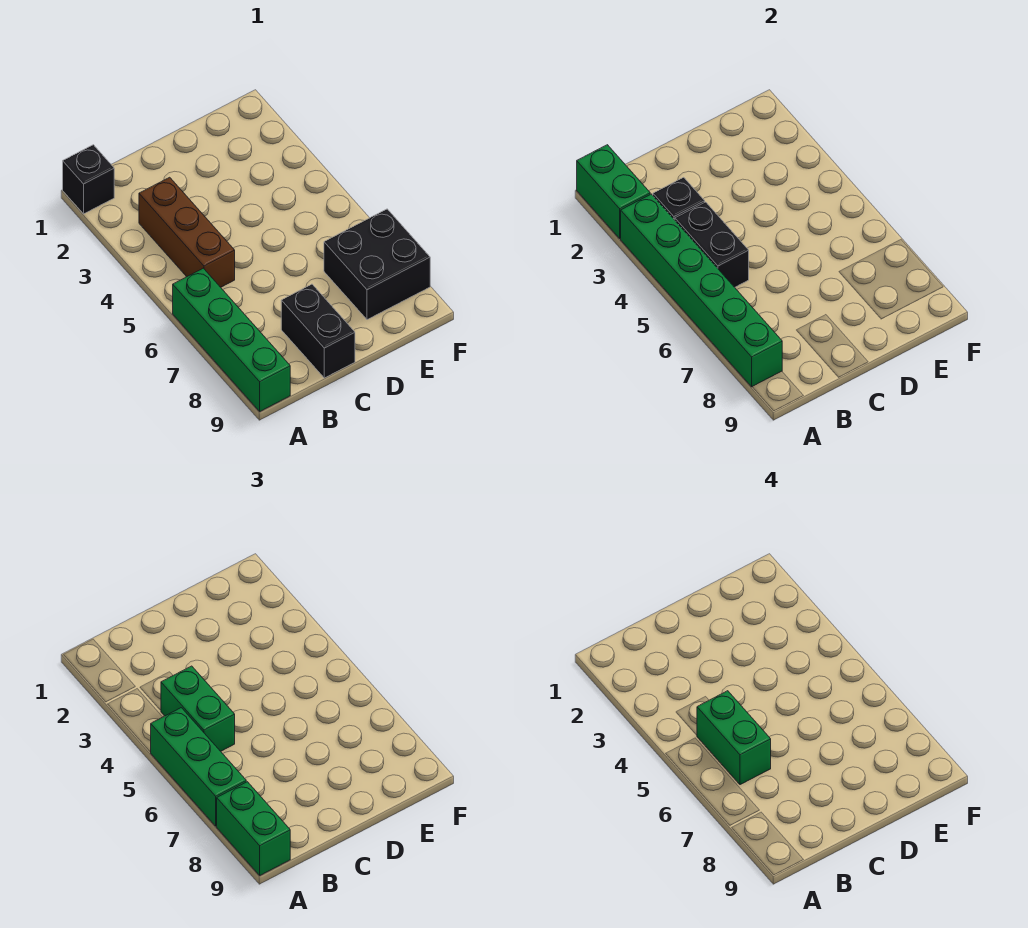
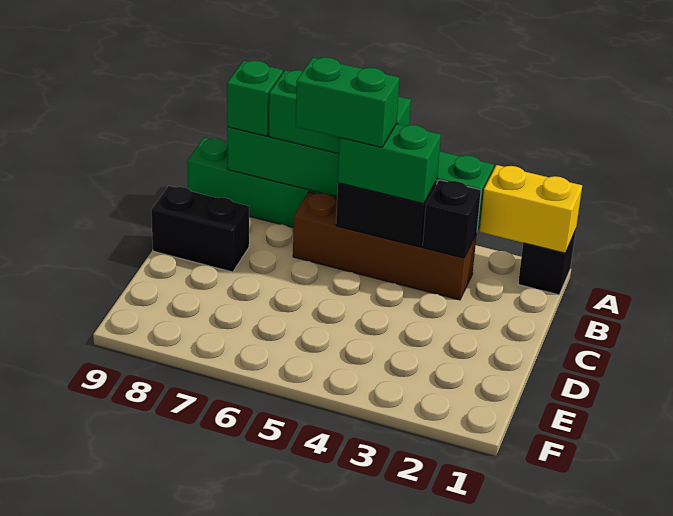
green 1x2 brick [577,145,650,238] -> yellow 1x2 brick [480,165,582,253]
green 1x2 brick [216,782,290,875] -> green 1x1 brick [227,61,283,136]
brown 1x3 brick [139,177,235,287] -> brown 1x4 brick [293,192,477,300]
black 2x2 brick [324,209,430,320] -> none

